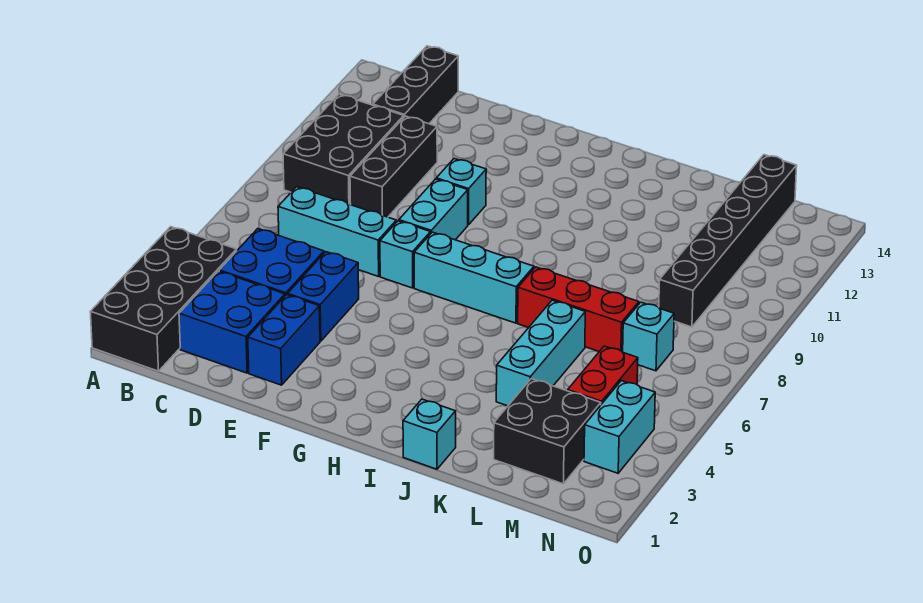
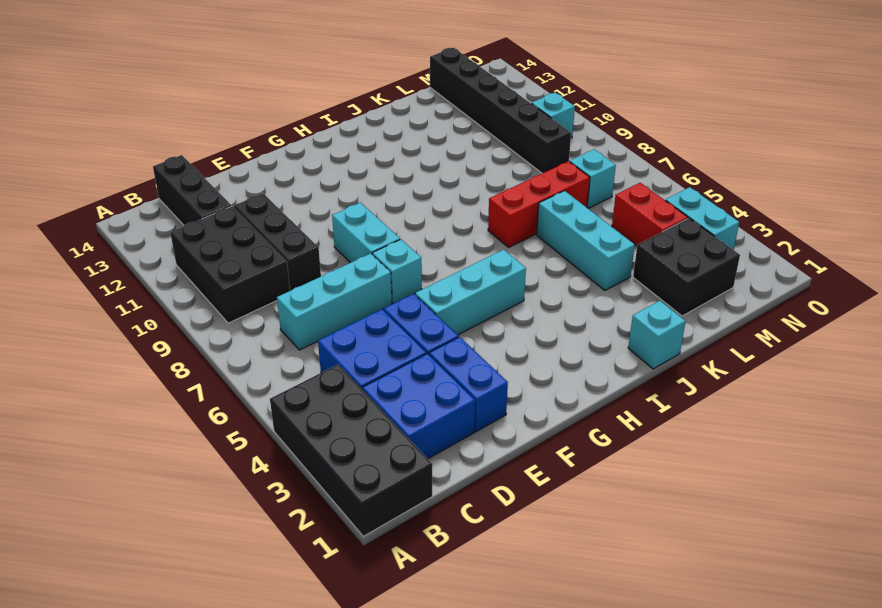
cyan 1x1 brick [436,159,486,225] -> cyan 1x1 brick moved to [532,93,575,138]
cyan 1x3 brick [414,232,534,323] -> cyan 1x3 brick moved to [415,250,526,335]

